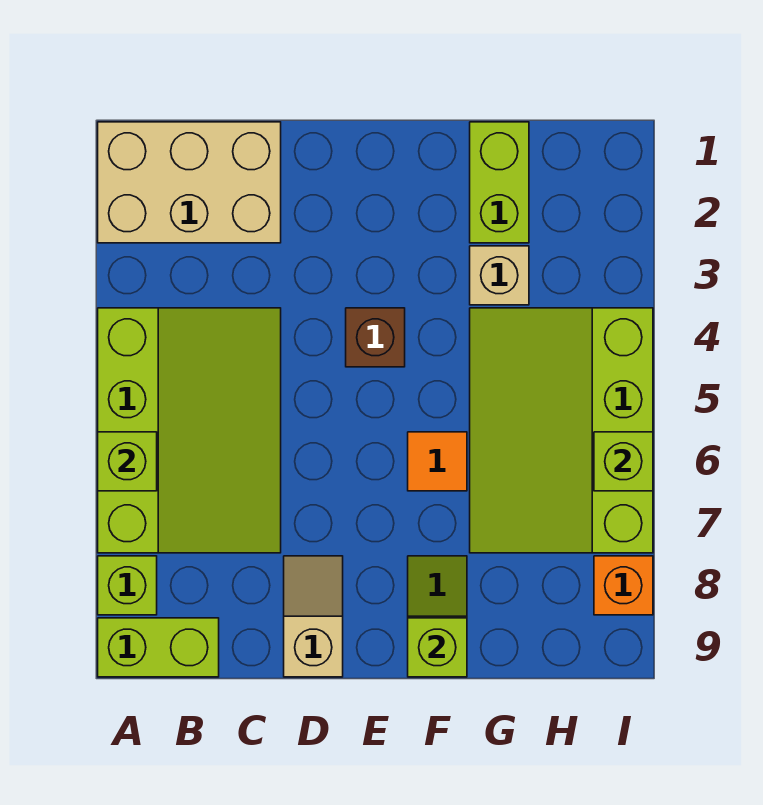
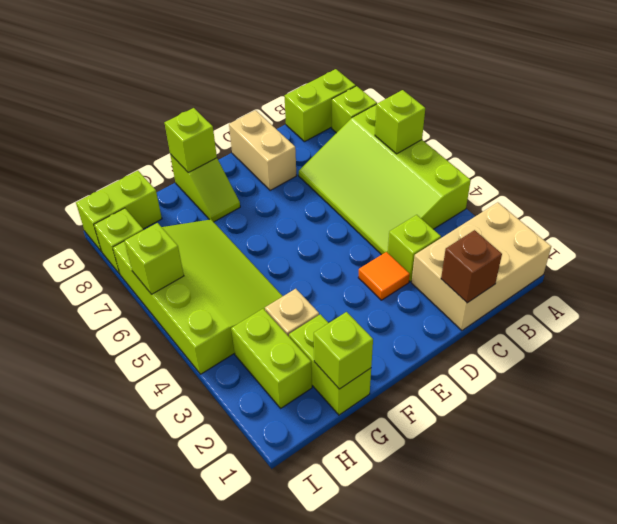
none -> lime 1x1 brick [388,215,441,282]
tan 1x2 slope [284,556,343,677] -> tan 1x2 brick [229,110,297,191]
brown 1x1 brick [346,308,405,367] -> brown 1x1 brick moved to [441,230,502,303]
orange 1x1 tile [408,432,467,491] -> orange 1x1 tile moved to [358,252,410,300]
none -> lime 1x1 brick [314,312,373,389]
none -> lime 1x2 brick [231,309,312,408]
none -> lime 1x2 brick [76,171,162,251]
orange 1x1 brick [594,556,653,615] -> lime 1x1 brick [94,208,143,274]

